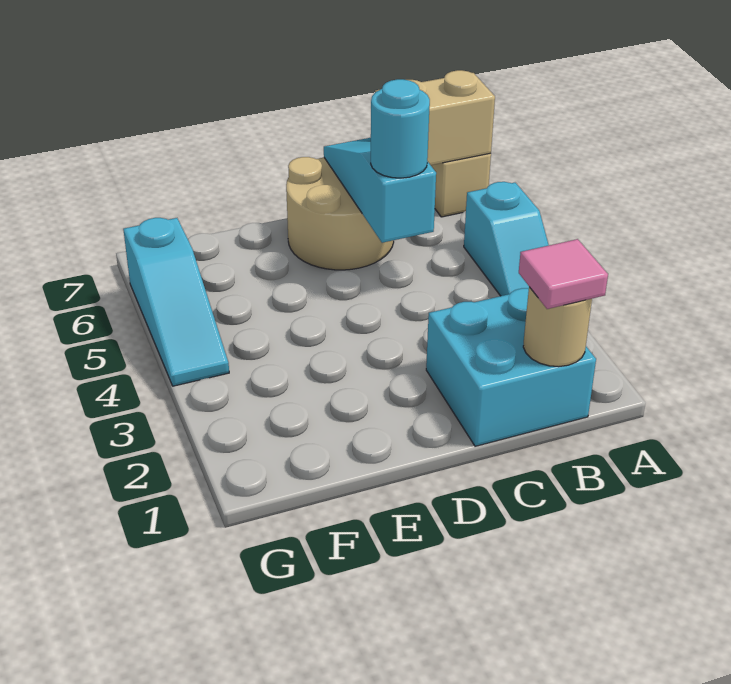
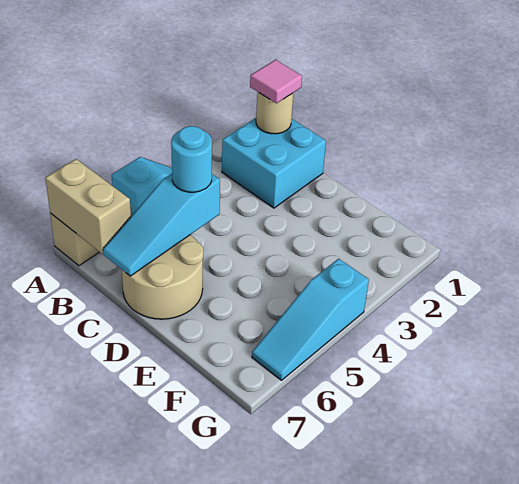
cyan 1x3 slope [123,218,229,386] -> cyan 1x3 slope turned to [252,259,369,380]

